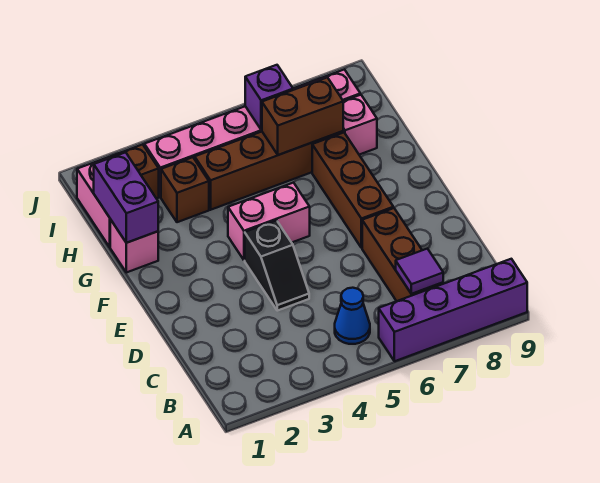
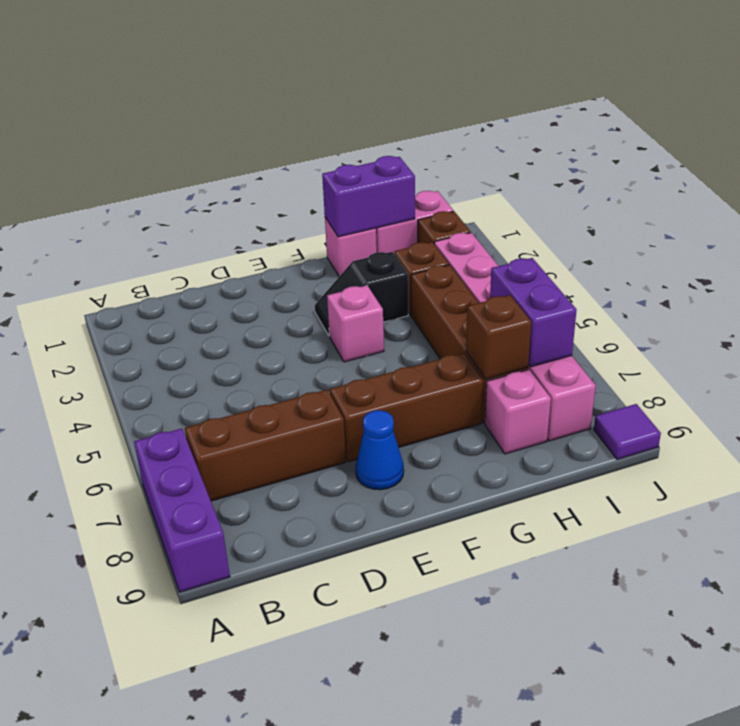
purple 1x4 brick [379,259,527,361] -> purple 1x3 brick [134,429,230,592]
blue 1x1 cone [335,288,370,344] -> blue 1x1 cone moved to [356,410,404,490]
purple 1x1 tile [396,249,443,294] -> purple 1x1 tile moved to [594,404,661,459]
black 1x2 slope [245,220,309,311] -> black 1x2 slope moved to [315,252,408,335]
pink 1x2 brick [228,183,310,260] -> pink 1x1 brick [327,285,384,362]
brown 1x2 brick [262,77,343,155] -> brown 1x1 brick [466,295,532,379]
purple 1x1 brick [245,65,293,130] -> purple 1x2 brick [490,258,577,367]

